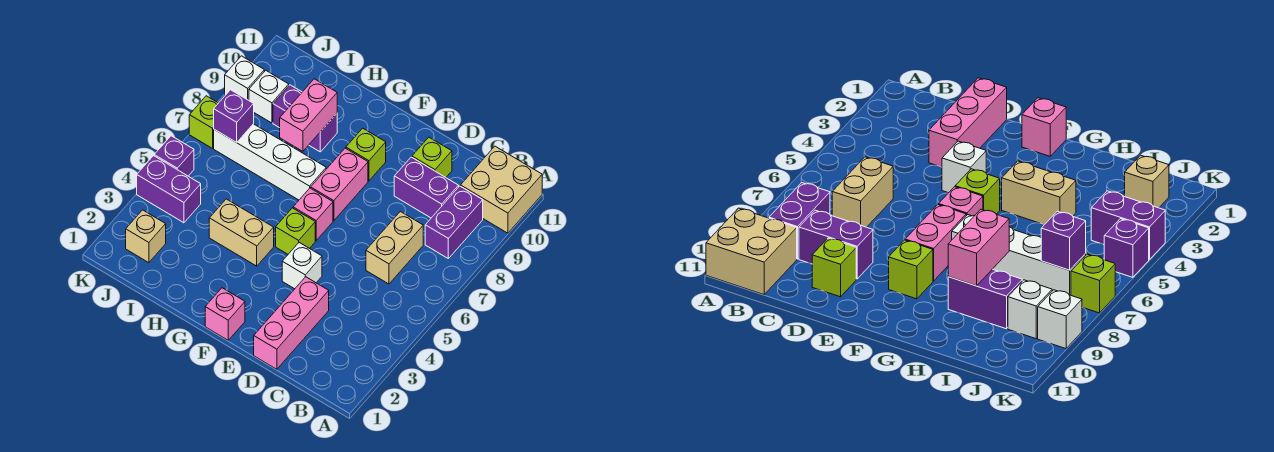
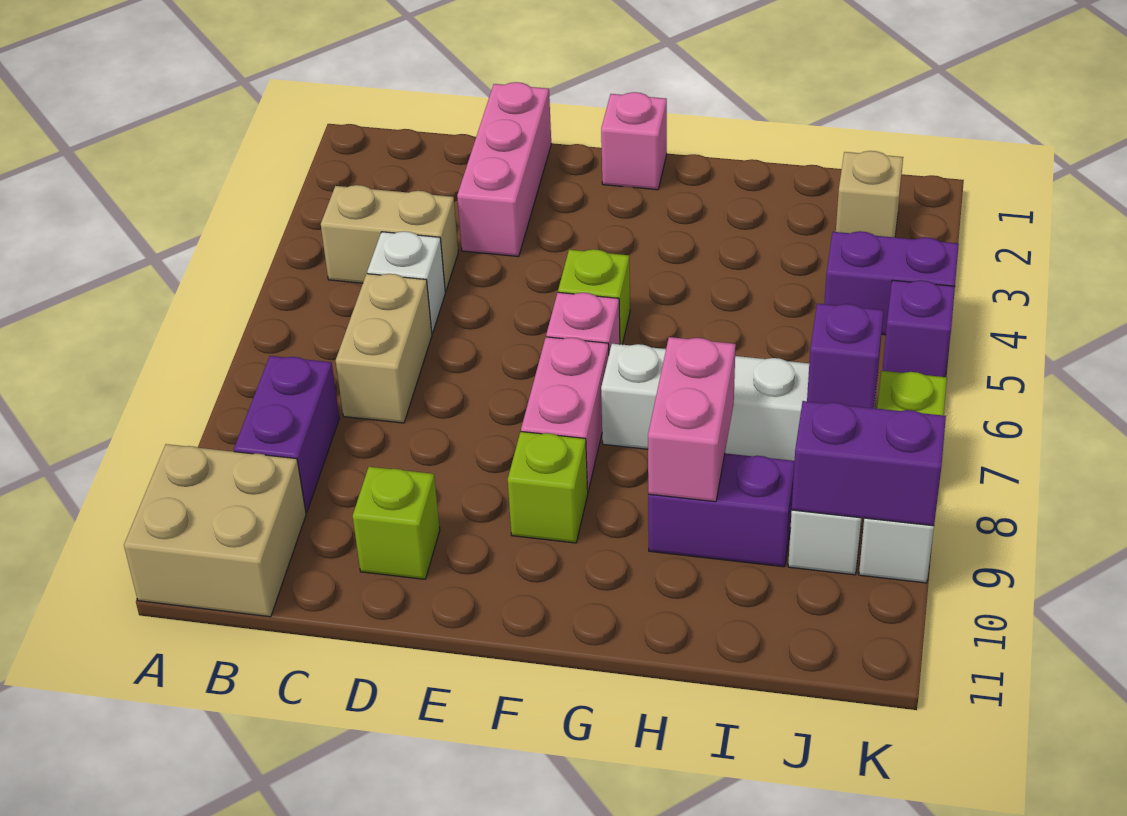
purple 1x2 brick [394,157,459,218] -> purple 1x2 brick moved to [792,401,946,526]
white 1x1 brick [282,243,322,289] -> white 1x1 brick moved to [367,231,445,333]
tan 1x2 brick [209,199,274,266] -> tan 1x2 brick moved to [321,185,458,291]

